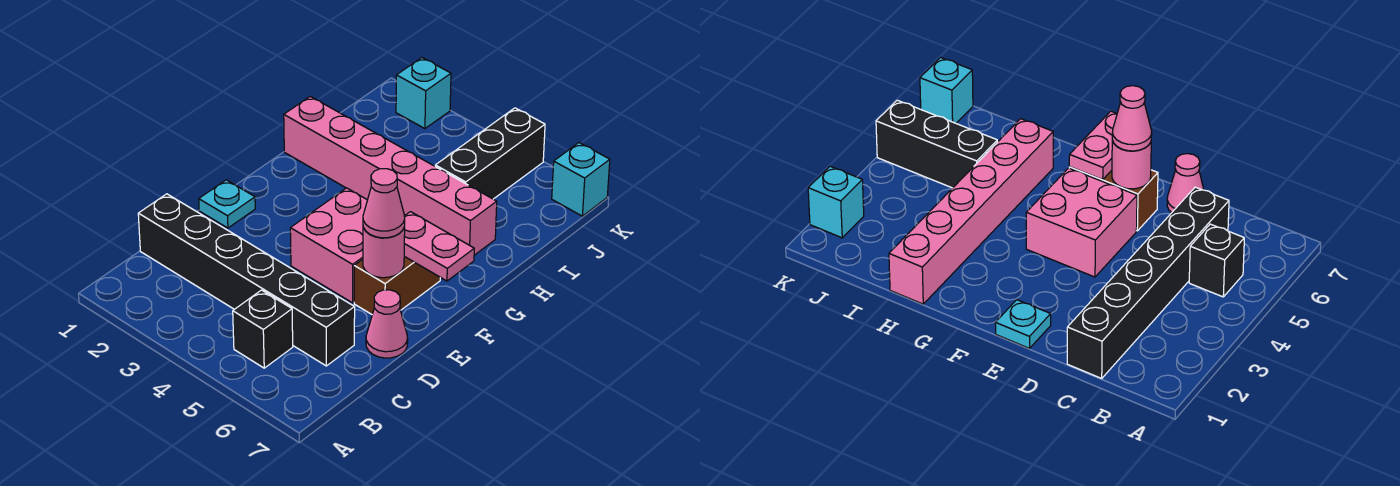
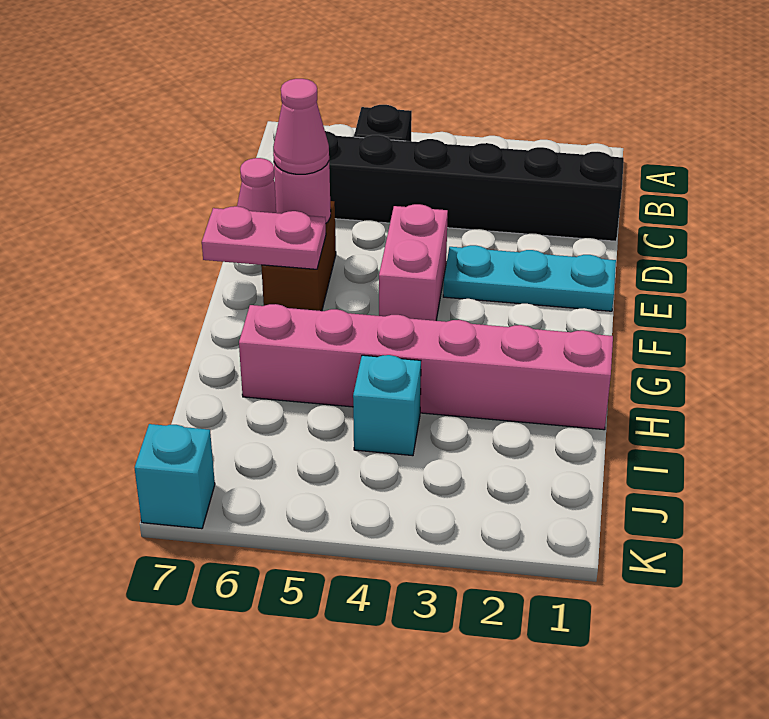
cyan 1x1 plate [199,180,255,228] -> cyan 1x3 plate [443,245,616,311]
pink 2x2 brick [290,188,367,303] -> pink 1x2 brick [379,204,448,321]
black 1x3 brick [435,108,545,199] -> none
cyan 1x1 brick [396,58,451,129] -> cyan 1x1 brick moved to [353,355,421,456]

